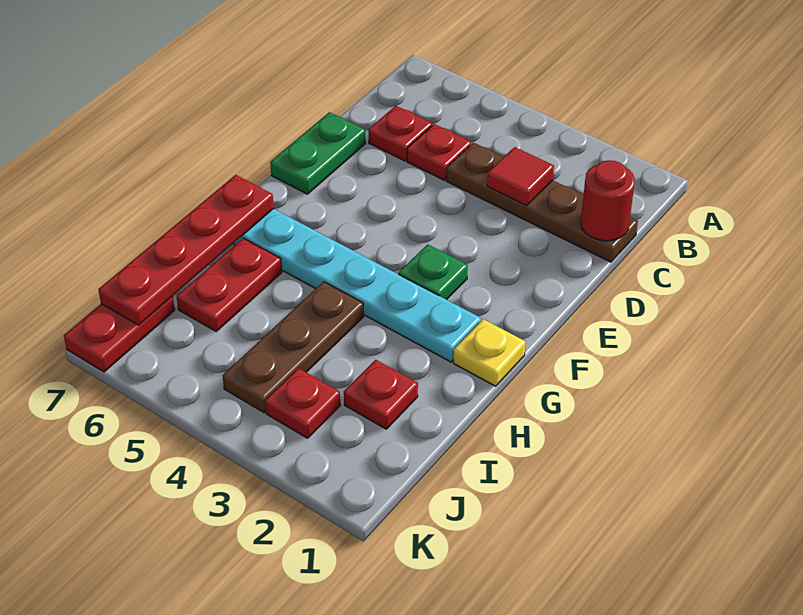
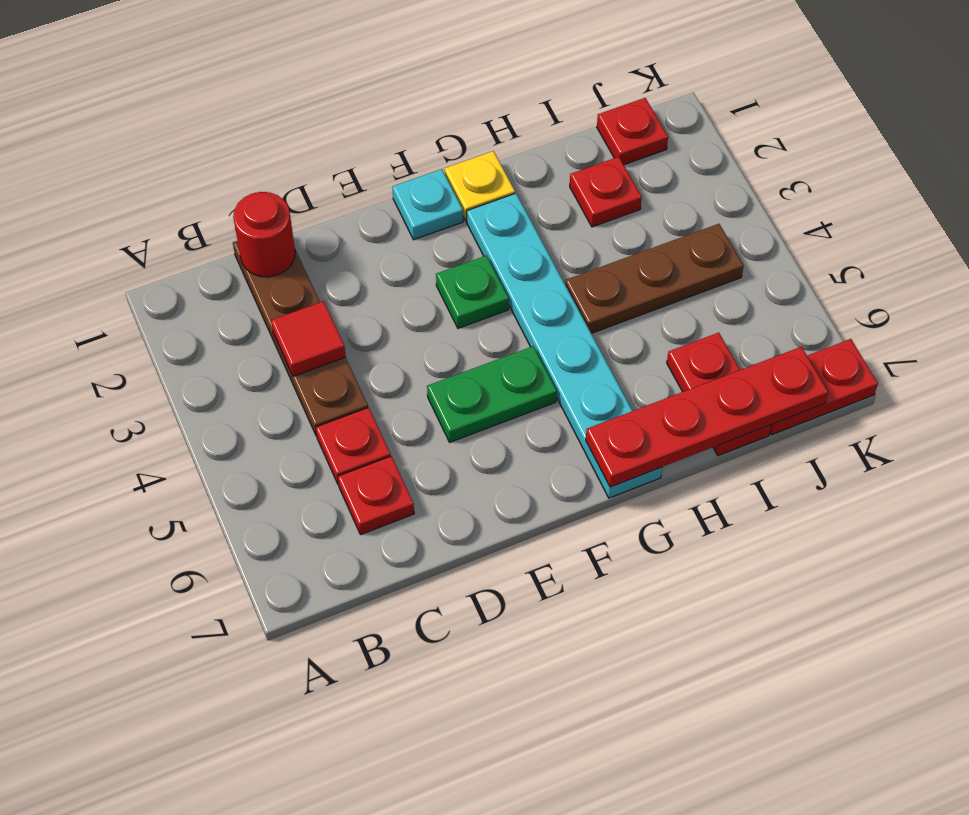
green 1x2 plate [270,112,366,194] -> green 1x2 plate moved to [427,346,557,442]
none -> cyan 1x1 plate [392,169,463,240]
red 1x2 plate [177,238,282,331] -> red 1x2 plate turned to [667,333,771,456]
red 1x1 plate [265,368,341,438] -> red 1x1 plate moved to [597,98,668,165]

